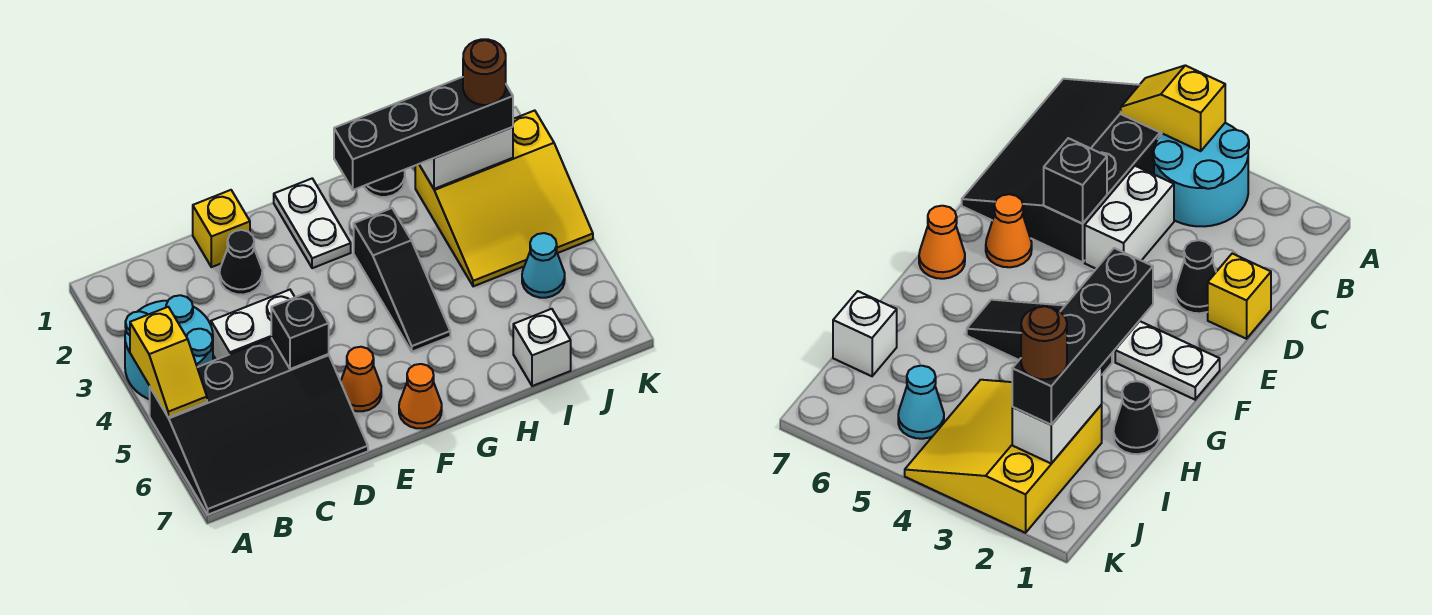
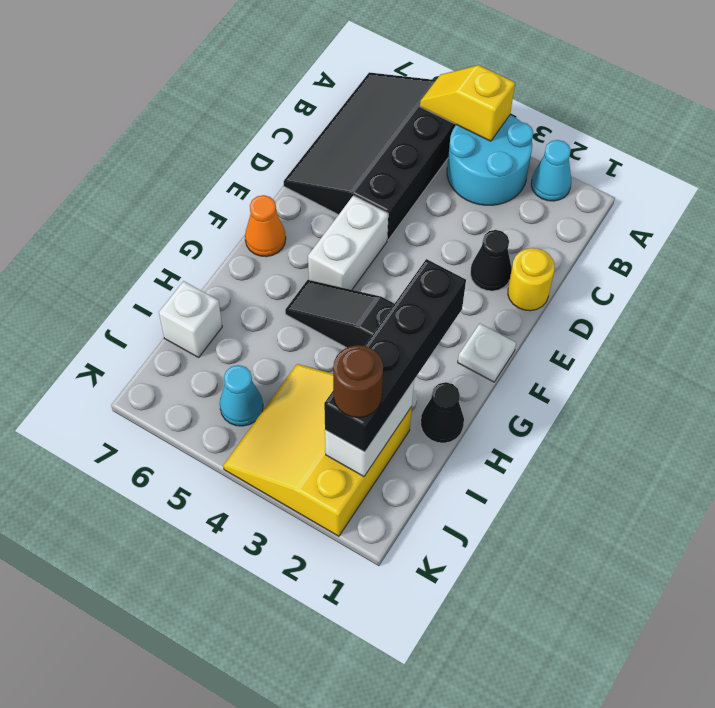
none -> cyan 1x1 cone [531,140,571,201]
white 1x2 brick [211,290,295,360] -> white 1x2 brick moved to [308,196,388,290]
yellow 1x1 brick [193,190,250,267] -> yellow 1x1 round brick [508,248,555,311]
black 1x1 brick [271,292,329,369] -> none
orange 1x1 cone [341,347,381,411] -> none
white 1x2 plate [274,179,351,268] -> white 1x1 plate [458,324,516,382]

